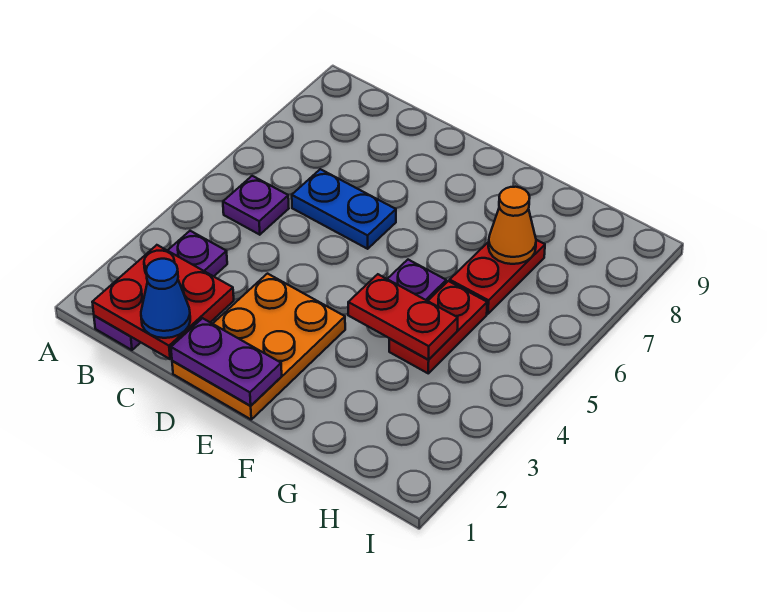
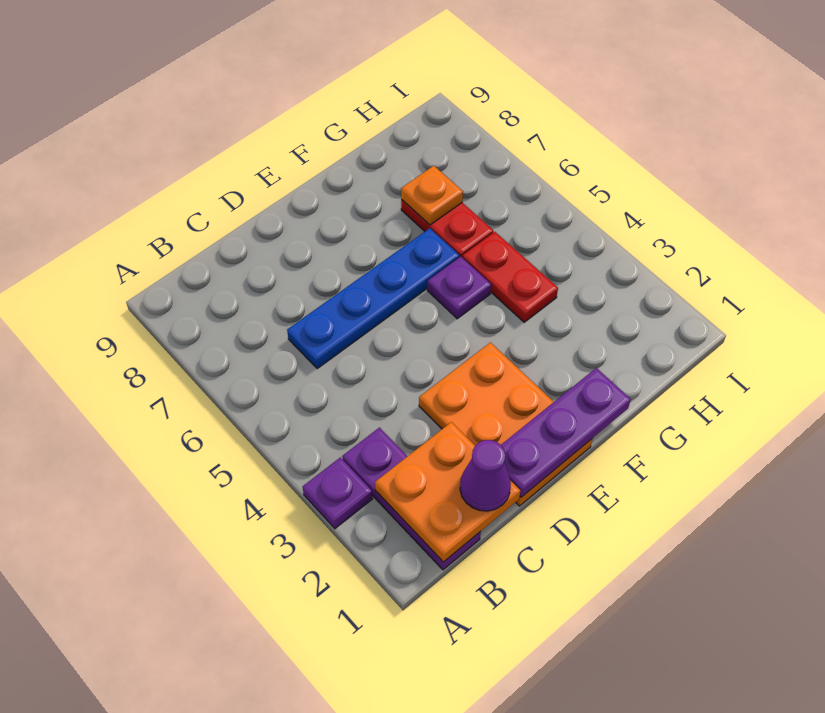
red 2x2 plate [92,245,234,359] -> orange 2x2 plate [375,422,521,562]
purple 1x1 plate [223,176,289,235] -> purple 1x1 plate moved to [302,457,373,528]
blue 1x1 cone [141,259,190,338] -> purple 1x1 cone [460,440,511,511]
blue 1x2 plate [292,169,396,249] -> blue 1x4 plate [287,228,459,369]
purple 1x2 plate [171,318,282,406] -> purple 1x3 plate [501,368,631,497]
red 1x2 plate [348,274,458,360] -> none
orange 1x1 cone [488,187,536,264] -> orange 1x1 plate [401,166,463,225]

